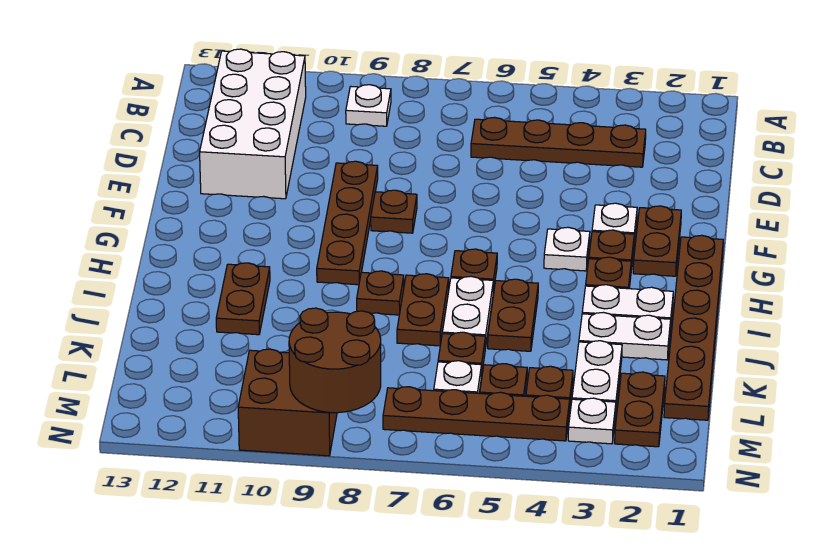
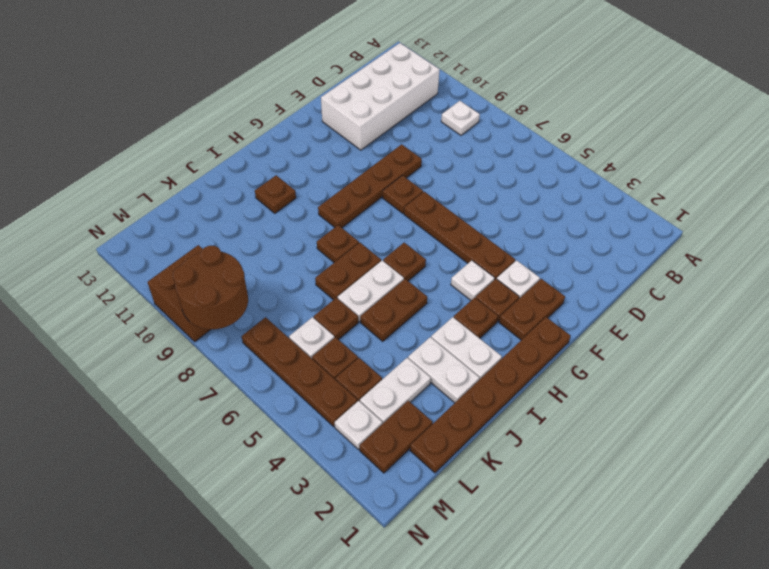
brown 1x4 plate [471,117,646,167] -> brown 1x4 plate moved to [404,192,515,280]
brown 1x2 plate [216,263,270,335] -> brown 1x1 plate [255,175,296,213]

